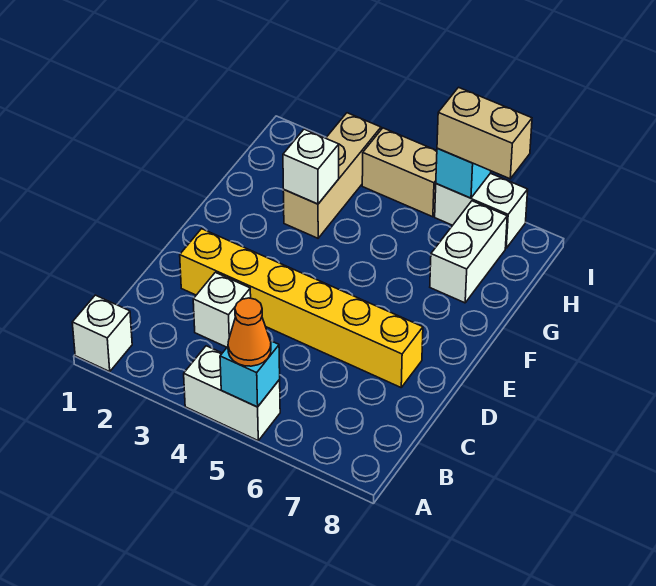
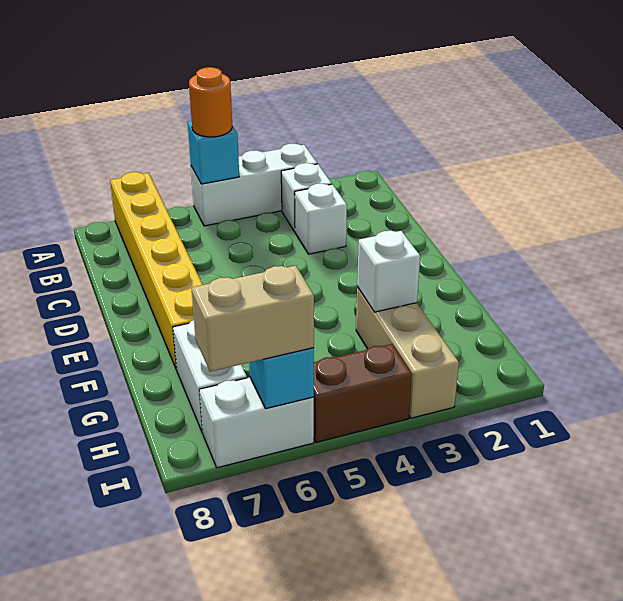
white 1x1 brick [72,295,132,372] -> white 1x1 brick moved to [281,163,332,232]
white 1x2 brick [184,346,280,440] -> white 1x3 brick [191,144,317,226]
orange 1x1 cone [228,298,271,366] -> orange 1x1 round brick [189,67,232,137]
yellow 1x6 brick [180,229,423,387] -> yellow 1x6 brick turned to [110,172,203,370]
tan 1x2 brick [362,128,437,217] -> brown 1x2 brick [314,344,412,442]

